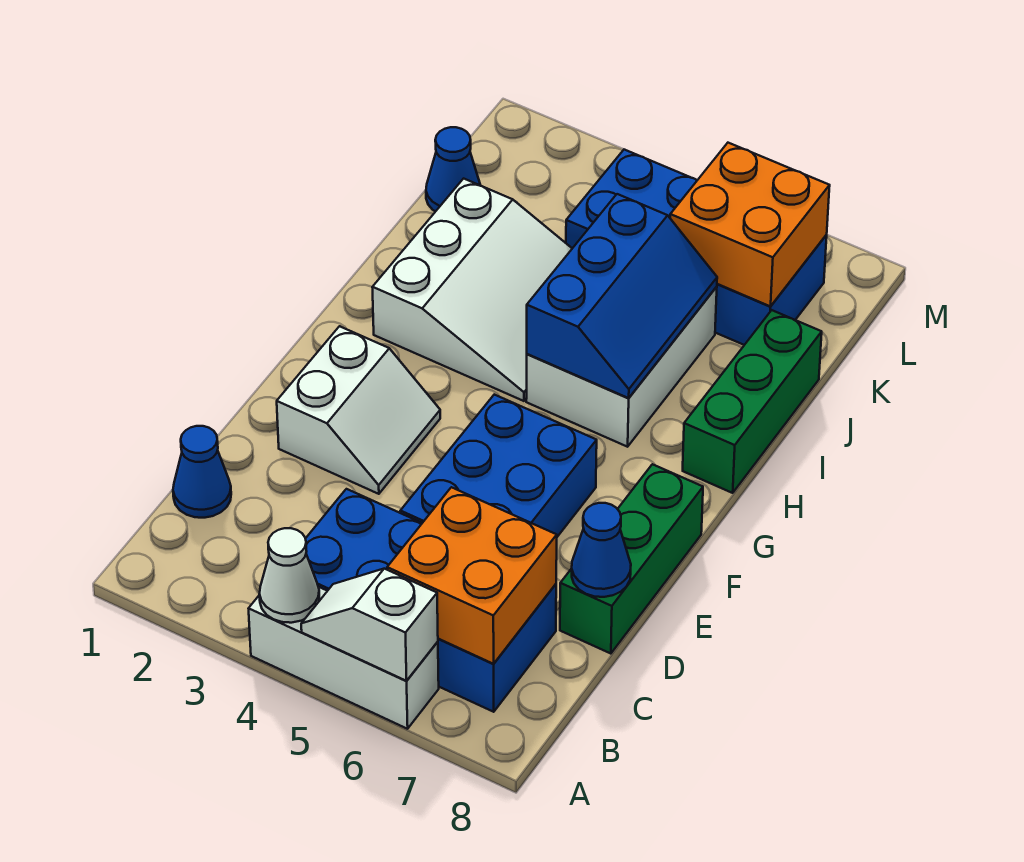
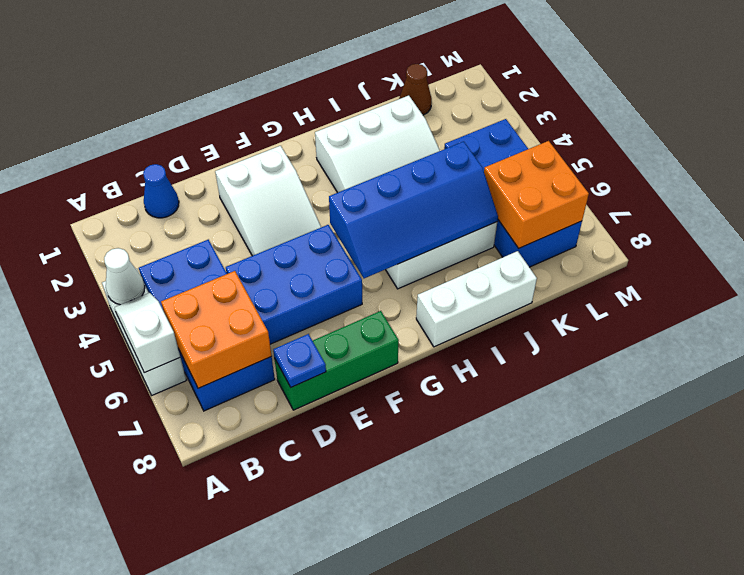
blue 1x1 cone [572,503,631,597] -> blue 1x1 plate [273,334,326,387]
white 2x2 slope [277,326,440,494] -> white 2x3 slope [215,146,321,256]
blue 2x3 slope [527,194,717,398] -> blue 2x4 slope [329,142,498,278]
green 1x3 brick [683,310,822,493] -> white 1x3 brick [416,251,537,347]
blue 1x1 cone [426,127,481,212] -> brown 1x1 cone [399,64,432,115]

